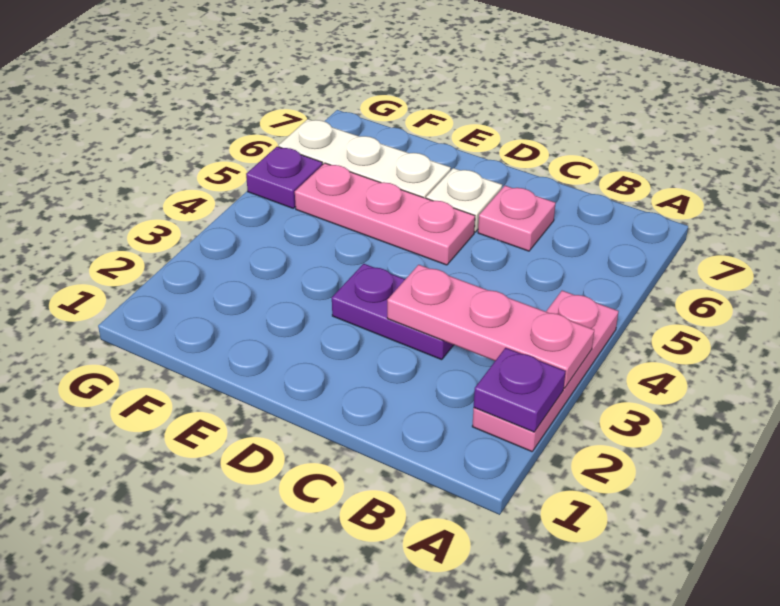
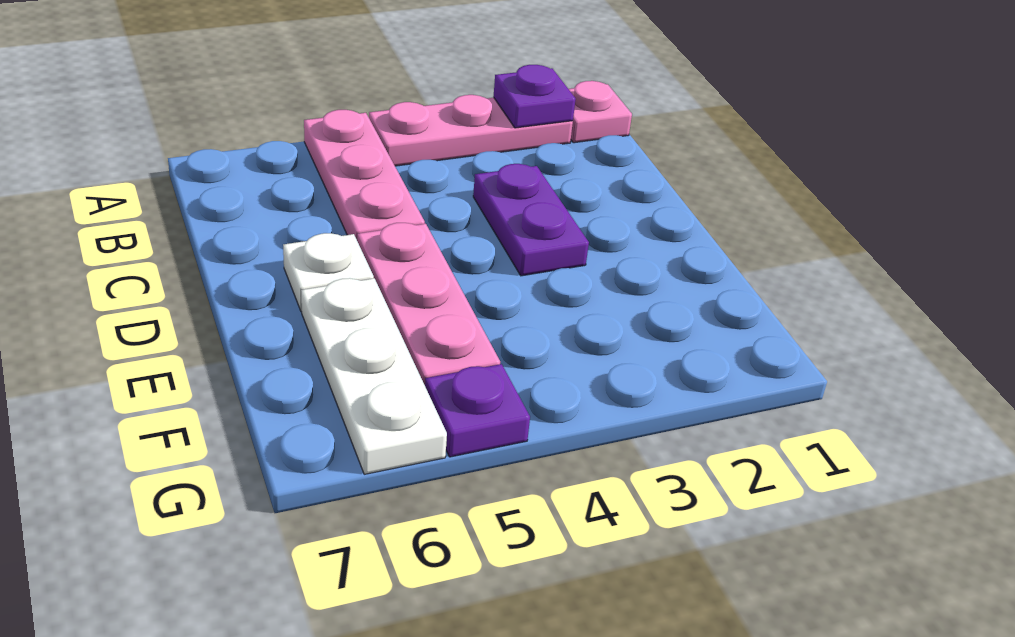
pink 1x3 plate [387,265,594,388] -> pink 1x3 plate moved to [304,110,425,239]
pink 1x1 plate [478,186,556,251] -> pink 1x1 plate moved to [569,81,632,143]

